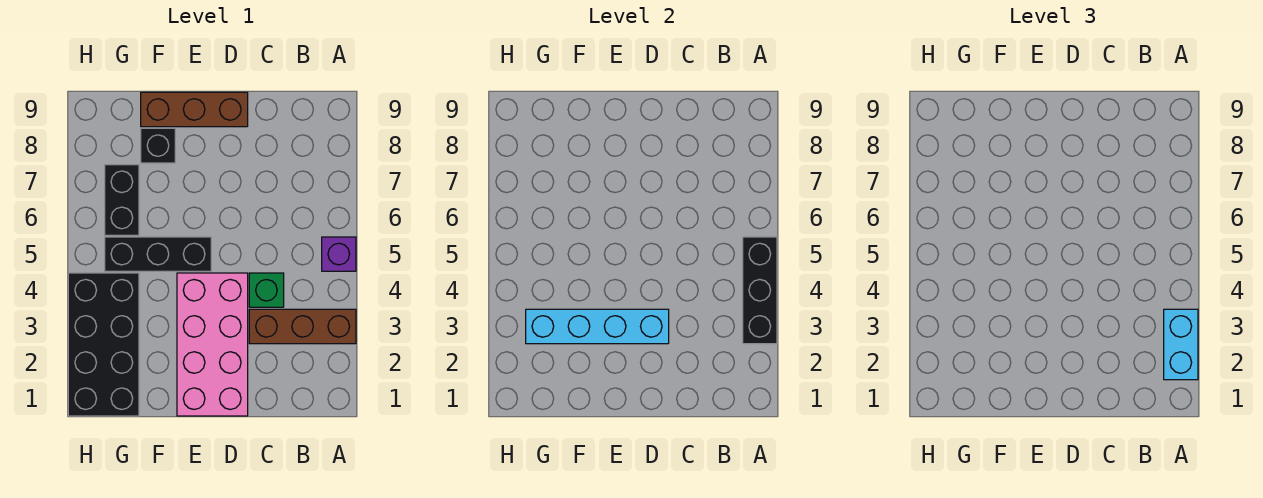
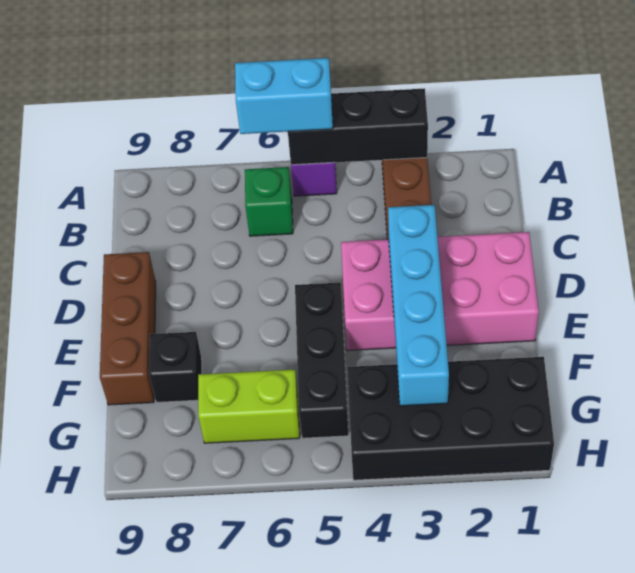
cyan 1x2 brick [1164,309,1198,380] -> cyan 1x2 brick moved to [235,58,333,134]
green 1x1 brick [249,273,284,307] -> green 1x1 brick moved to [245,167,293,236]
black 1x2 brick [105,165,139,235] -> lime 1x2 brick [198,370,300,443]

